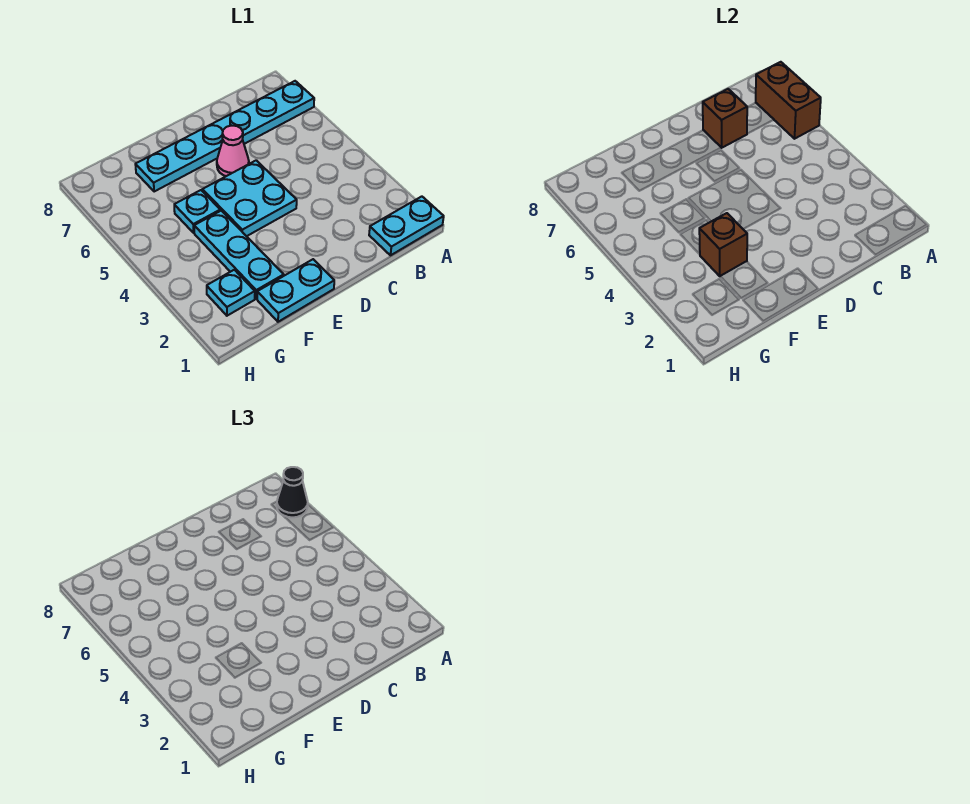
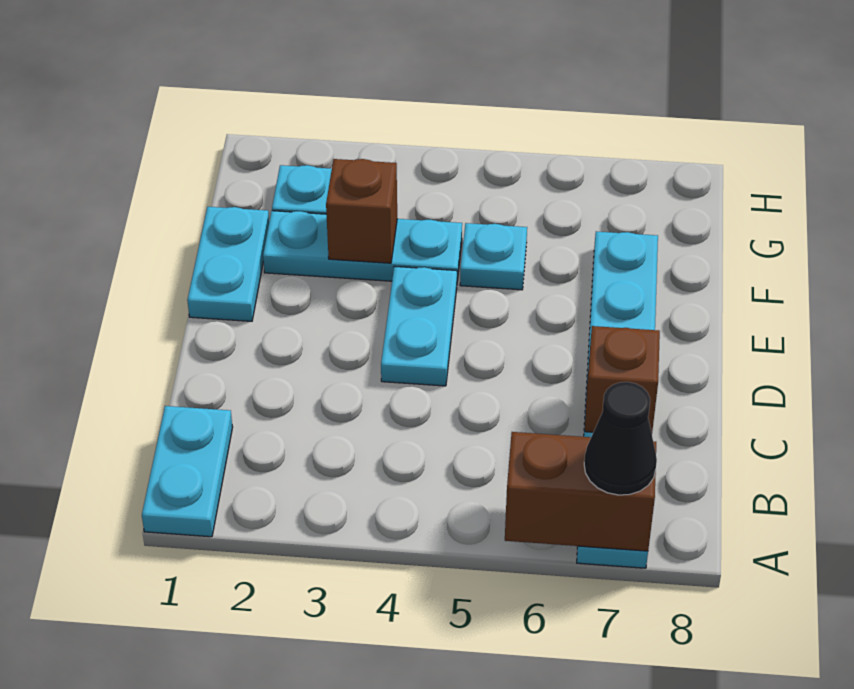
cyan 2x2 plate [202,160,297,236] -> cyan 1x2 plate [381,266,457,386]
pink 1x1 cone [217,126,249,176] -> none

